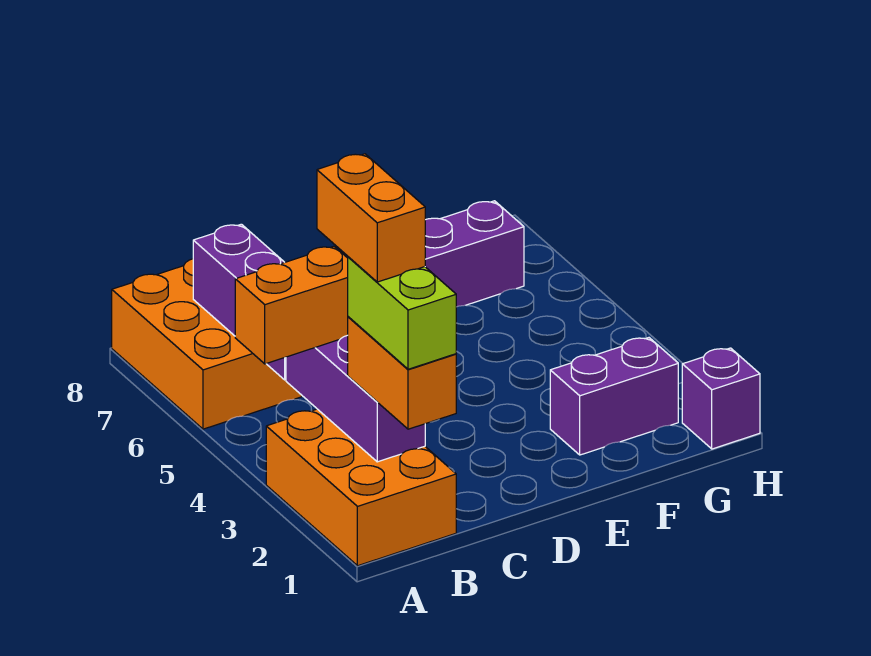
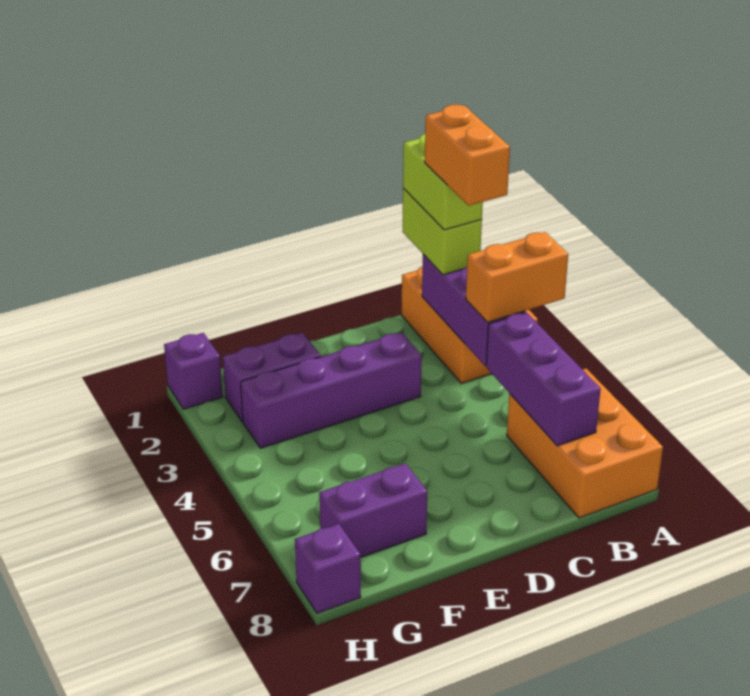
orange 1x2 brick [348,317,456,429] -> lime 1x2 brick [402,189,482,275]
none -> purple 1x4 brick [241,332,422,448]
none -> purple 1x1 brick [295,524,361,613]

